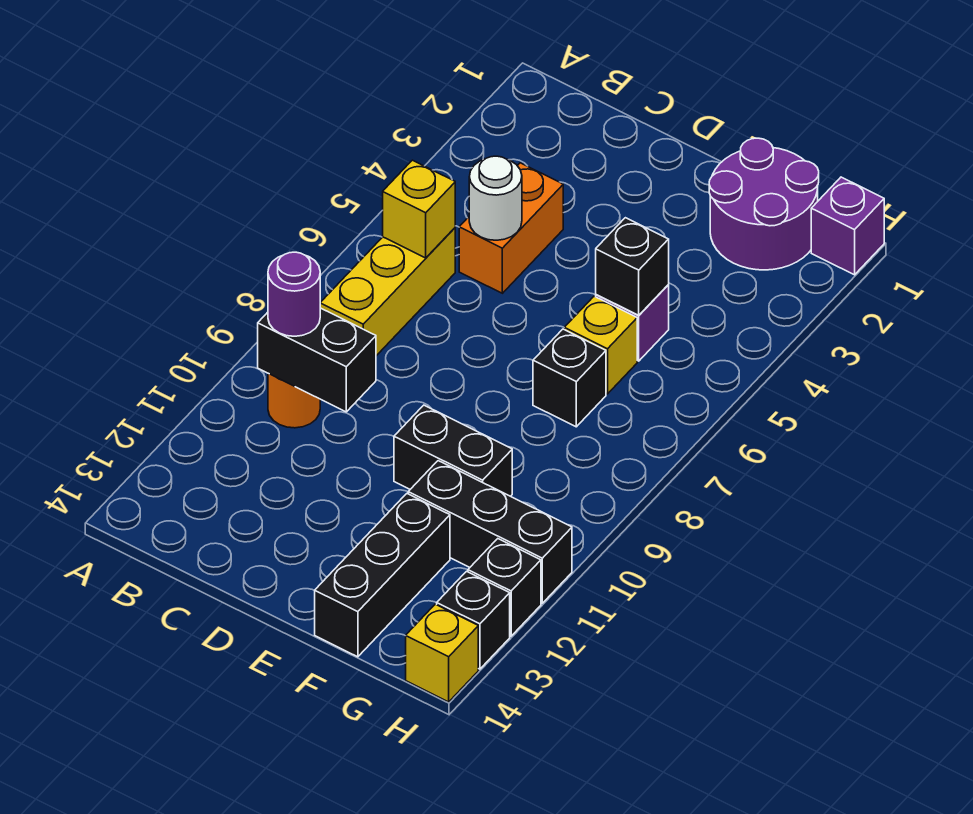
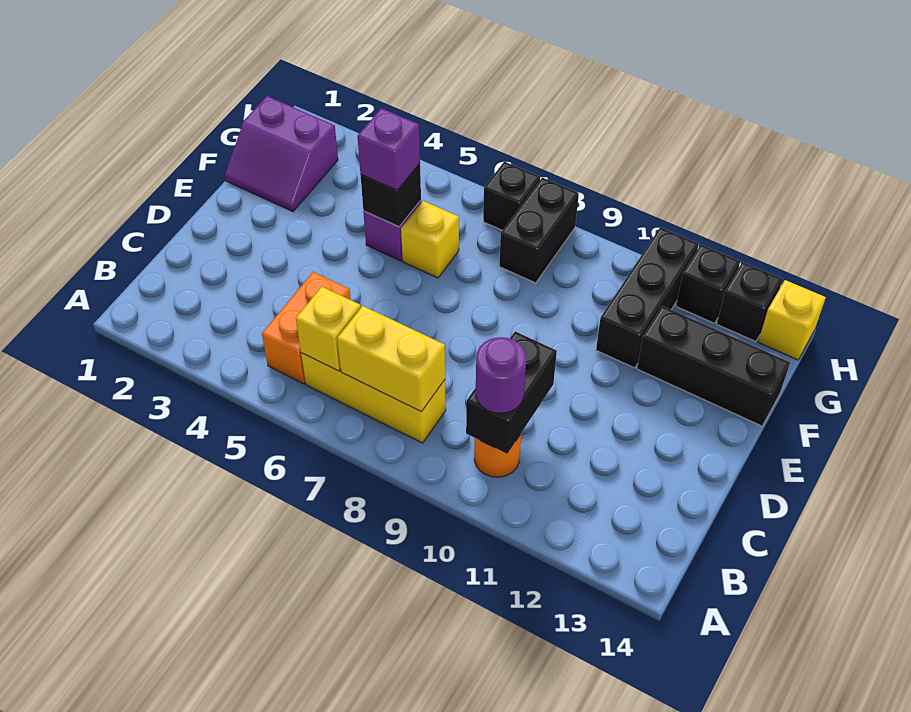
none -> yellow 1x2 brick [337,306,445,412]
orange 1x2 brick [459,163,563,293] -> orange 1x2 brick turned to [262,272,351,384]
white 1x1 round brick [469,156,522,240] -> none
black 1x2 brick [394,405,512,496] -> black 1x2 brick moved to [499,178,579,283]
purple 2x2 round brick [709,138,819,270] -> purple 2x2 slope [225,96,338,212]
black 1x1 brick [533,329,606,427] -> black 1x1 brick moved to [483,162,540,230]
purple 1x1 brick [811,177,884,275] -> purple 1x1 brick moved to [357,108,420,190]

